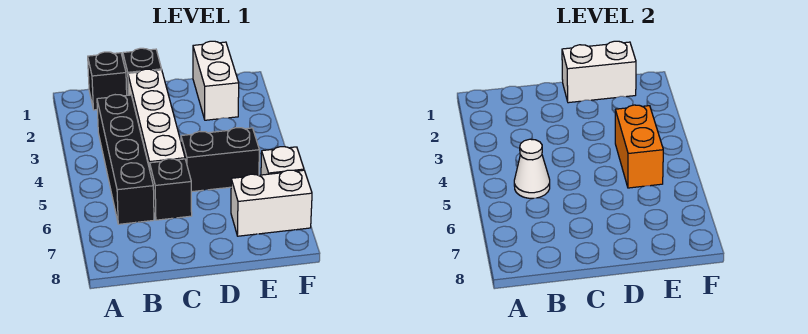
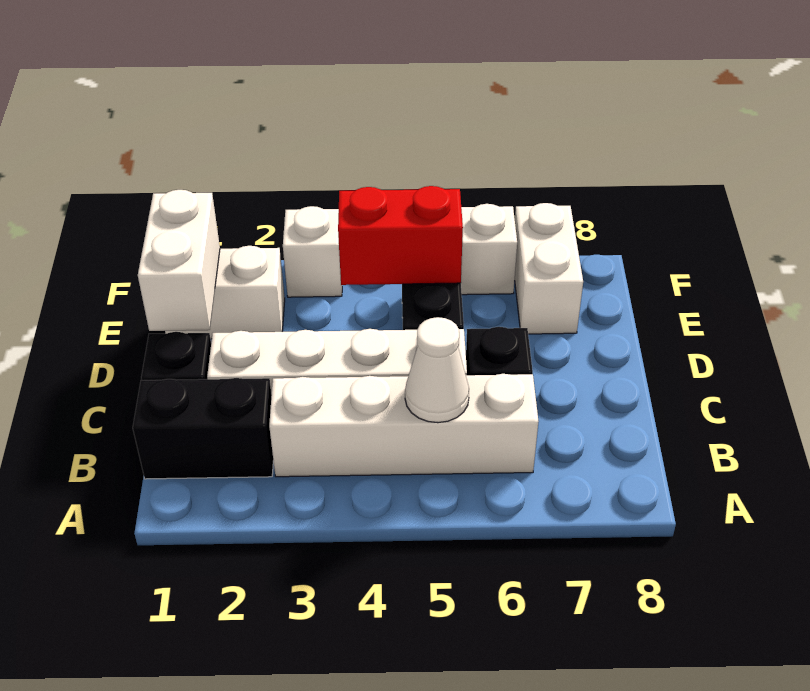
black 1x1 brick [88,52,127,110] -> black 1x2 brick [133,378,273,479]
black 1x4 brick [97,95,154,224] -> white 1x4 brick [269,374,539,477]
orange 1x2 brick [615,105,663,188] -> red 1x2 brick [338,186,463,285]
none -> white 1x1 brick [283,206,342,297]

